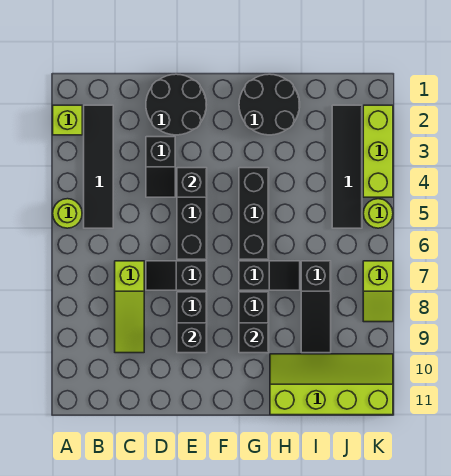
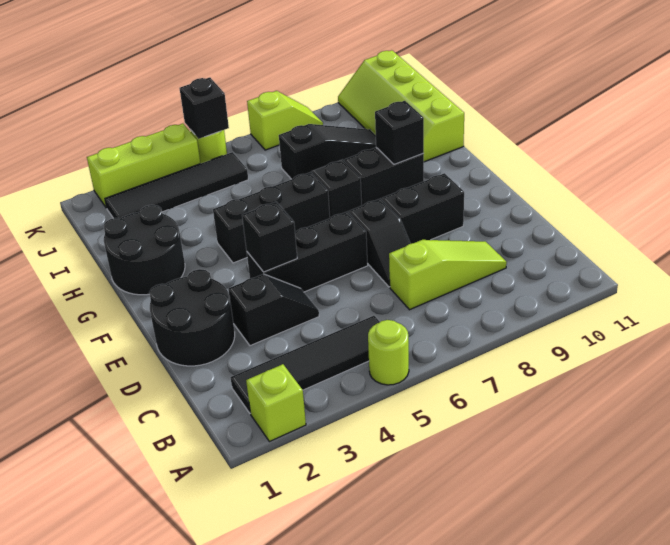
black 1x1 brick [177,323,207,353] -> black 1x1 brick moved to [179,77,229,139]

